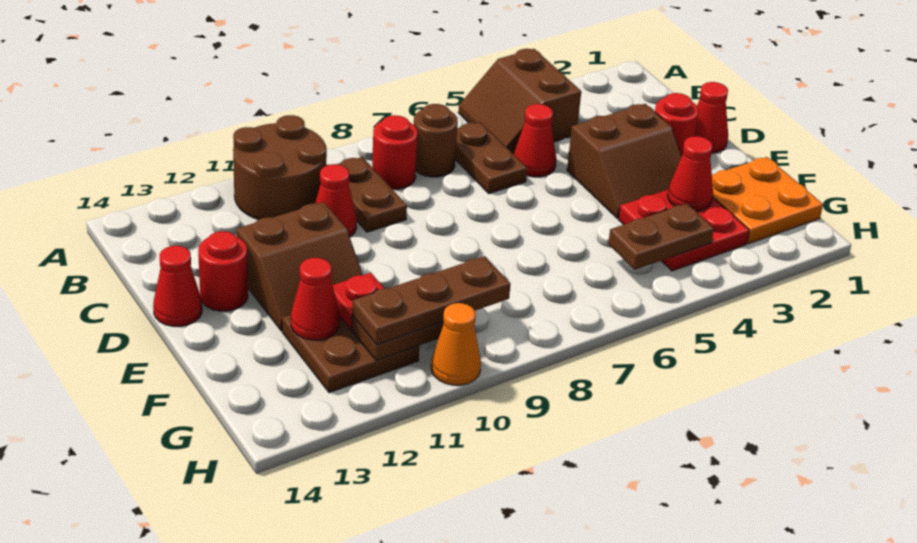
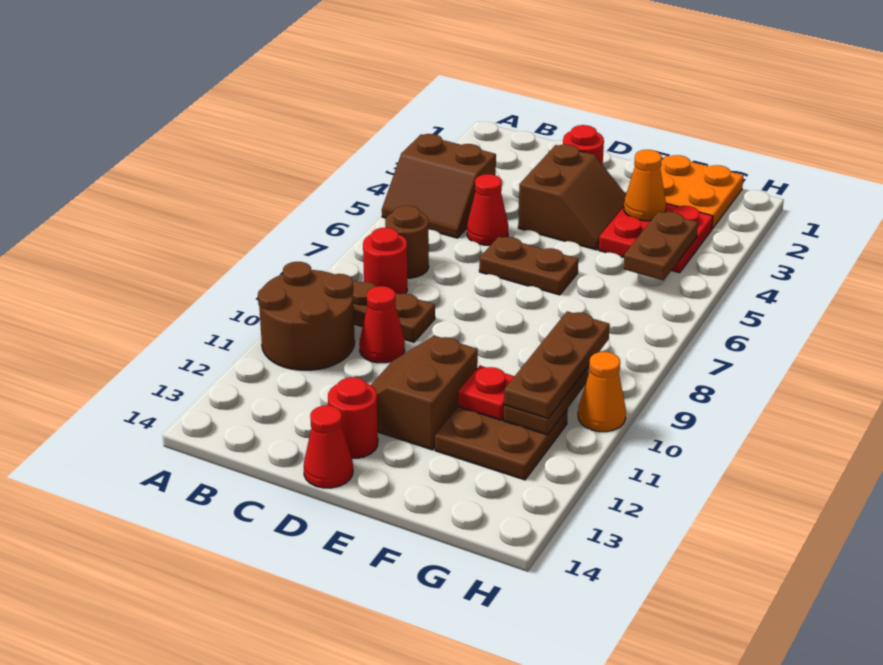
brown 1x2 plate [455,122,527,194] -> brown 1x2 plate moved to [479,236,578,295]
red 1x1 cone [695,82,728,153] -> none
brown 2x2 slope [236,202,363,331] -> brown 2x2 slope turned to [371,336,478,450]
red 1x1 cone [668,136,713,211] -> orange 1x1 cone [624,150,666,221]
red 1x1 cone [291,258,340,340] -> none

